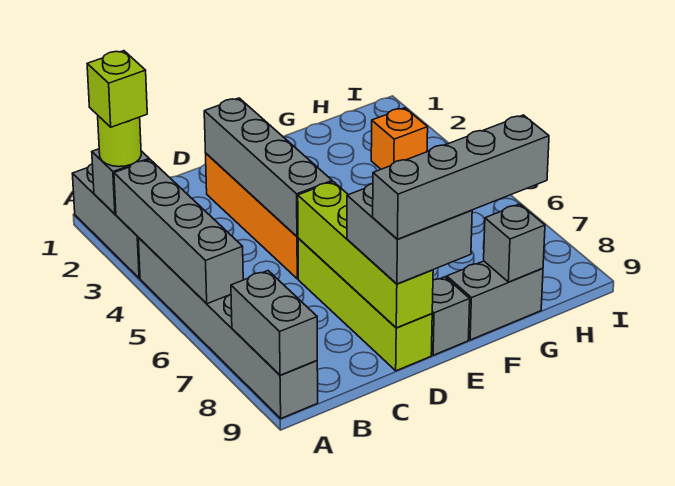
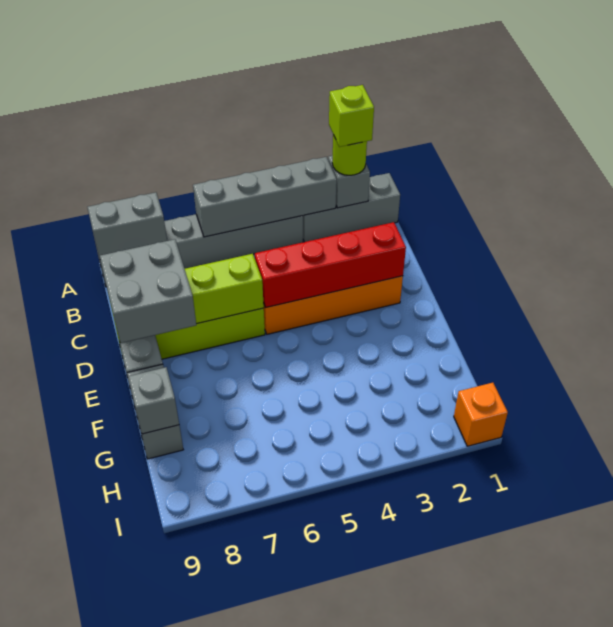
grey 1x4 brick [204,98,332,237] -> red 1x4 brick [255,222,406,308]
grey 1x4 brick [373,115,549,239] -> none
orange 1x1 brick [371,108,428,169] -> orange 1x1 brick moved to [454,383,508,446]

